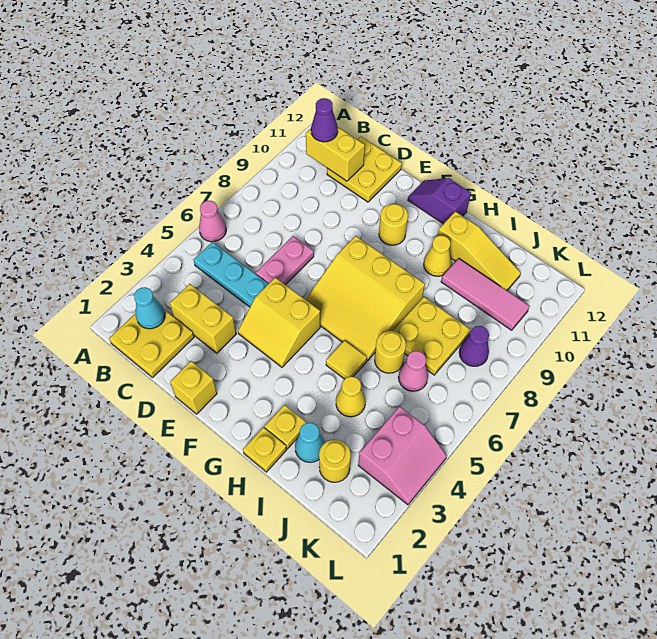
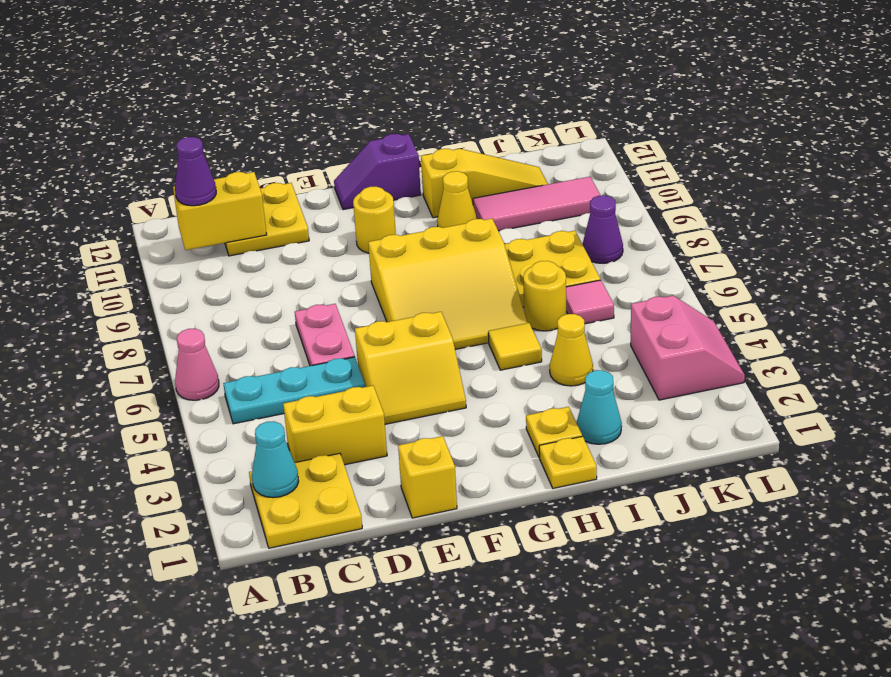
yellow 1x1 round brick [319,440,351,482] -> none
pink 1x1 cone [398,351,428,391] -> pink 1x1 tile [566,280,614,324]

